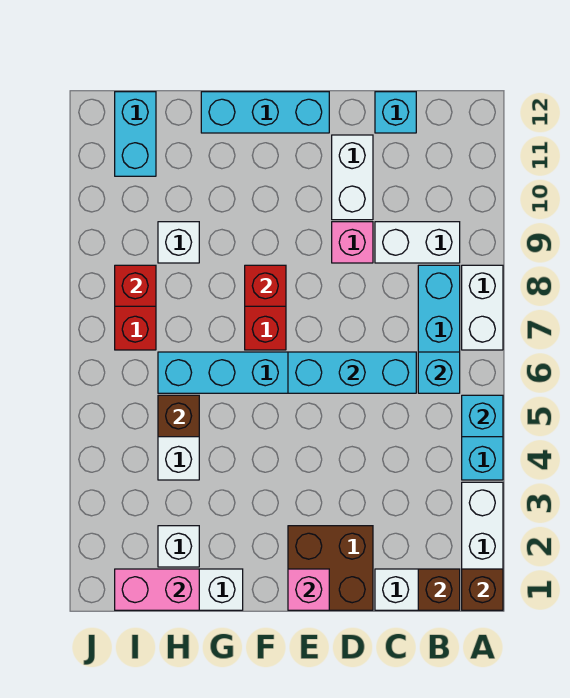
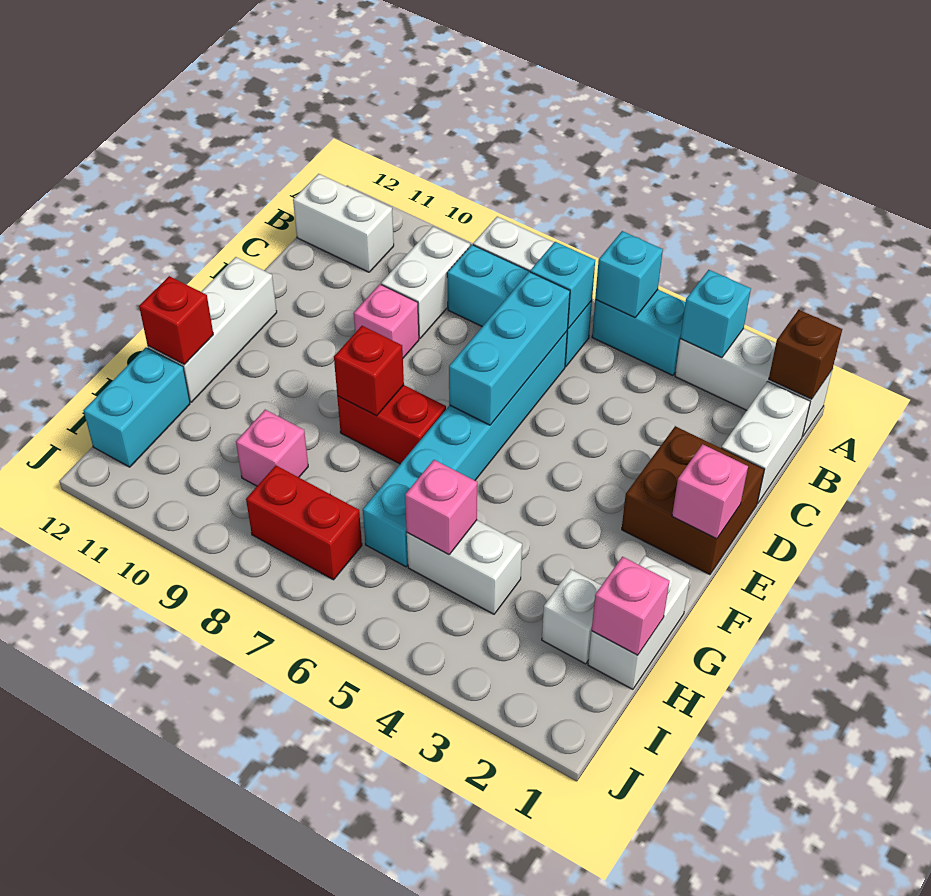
brown 1x1 brick [418,569,460,610] -> none
cyan 1x1 brick [375,92,416,133] -> cyan 1x1 brick moved to [680,270,751,358]
white 1x2 brick [332,135,373,220] -> white 1x2 brick moved to [293,174,394,272]
cyan 1x3 brick [201,92,329,133] -> white 1x3 brick [148,257,277,402]
pink 1x2 brick [115,569,199,610] -> pink 1x1 brick [592,557,669,655]
brown 1x1 brick [158,395,199,437] -> pink 1x1 brick [405,460,477,555]
white 1x1 brick [158,222,199,263] -> pink 1x1 brick [236,410,308,486]
red 1x1 brick [115,265,156,306] -> red 1x1 brick moved to [139,276,213,365]
cyan 1x2 brick [115,92,156,176] -> cyan 1x2 brick turned to [84,347,190,467]

